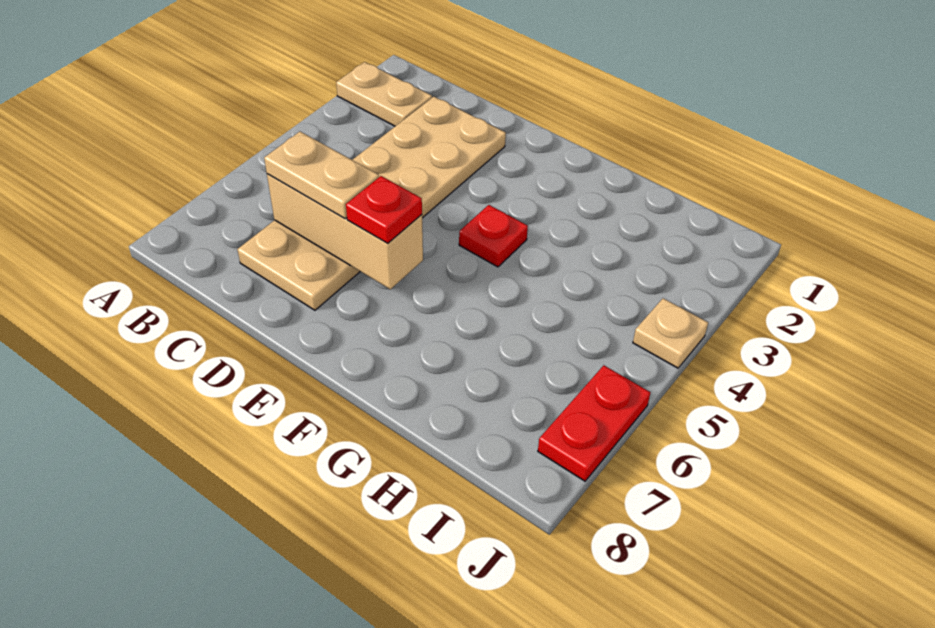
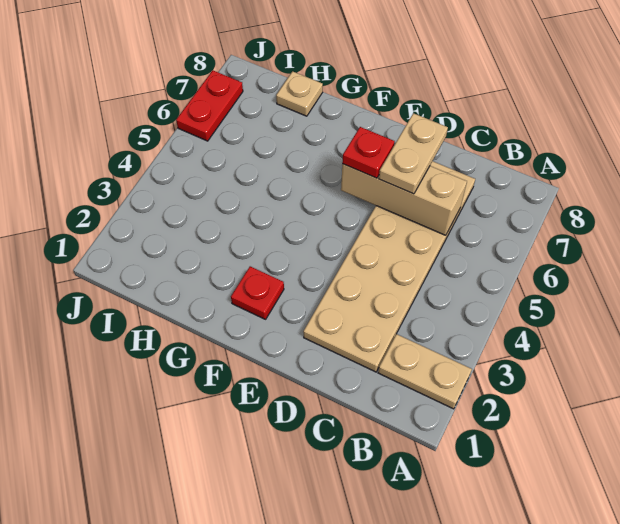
tan 1x2 plate [264,132,379,219] -> tan 1x2 plate turned to [379,113,448,194]
red 1x1 plate [459,205,528,267] -> red 1x1 plate moved to [231,266,284,319]
tan 1x1 plate [633,298,708,368] -> tan 1x1 plate moved to [276,71,323,116]

